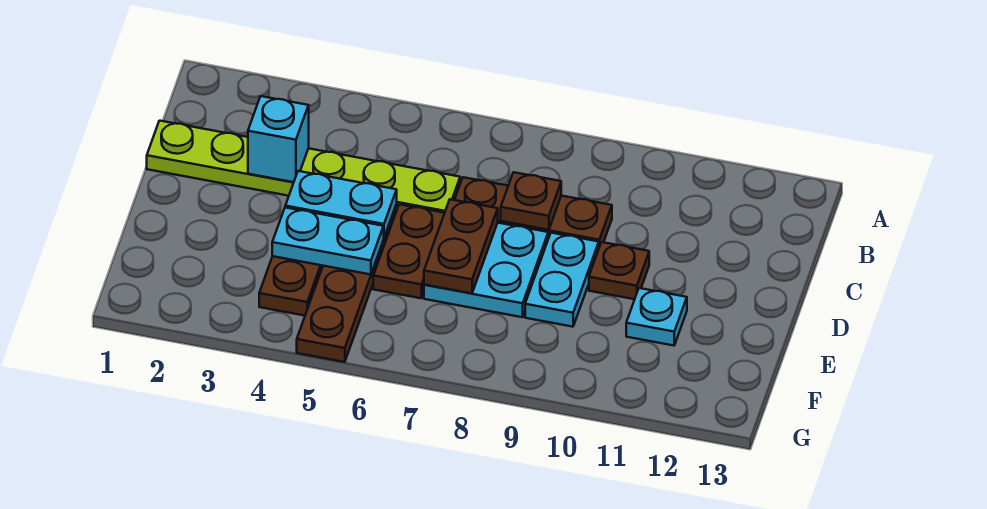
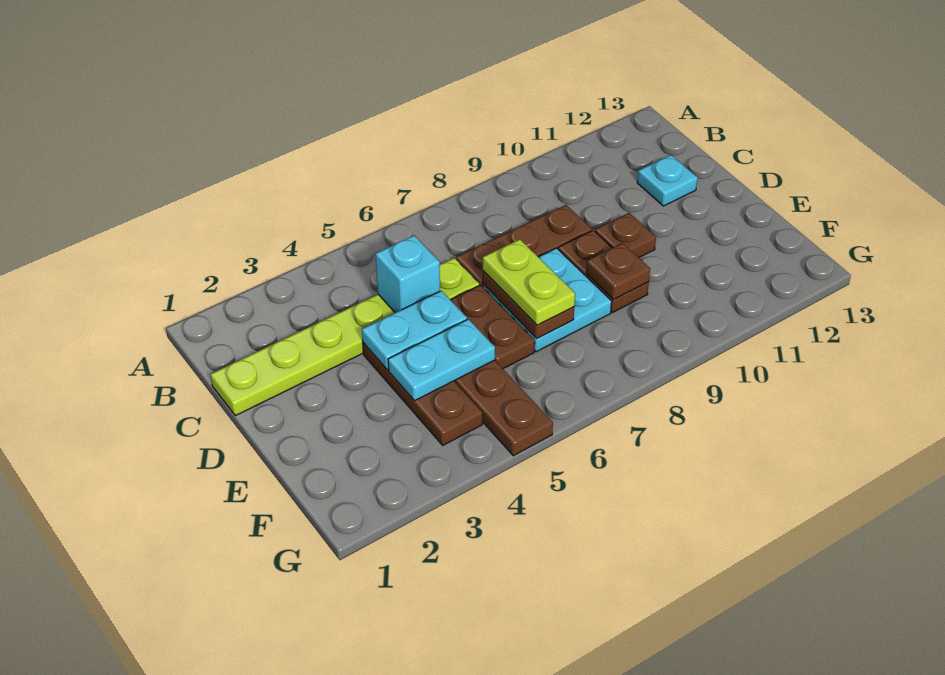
cyan 1x1 brick [248,96,309,182] -> cyan 1x1 brick moved to [376,236,440,313]
brown 1x1 plate [501,172,561,230] -> brown 1x1 plate moved to [586,243,650,300]
none -> lime 1x2 plate [483,239,575,325]
cyan 1x2 plate [525,233,599,327] -> brown 1x2 plate [558,230,649,313]
cyan 1x1 plate [626,288,687,346] -> cyan 1x1 plate moved to [637,155,698,206]

